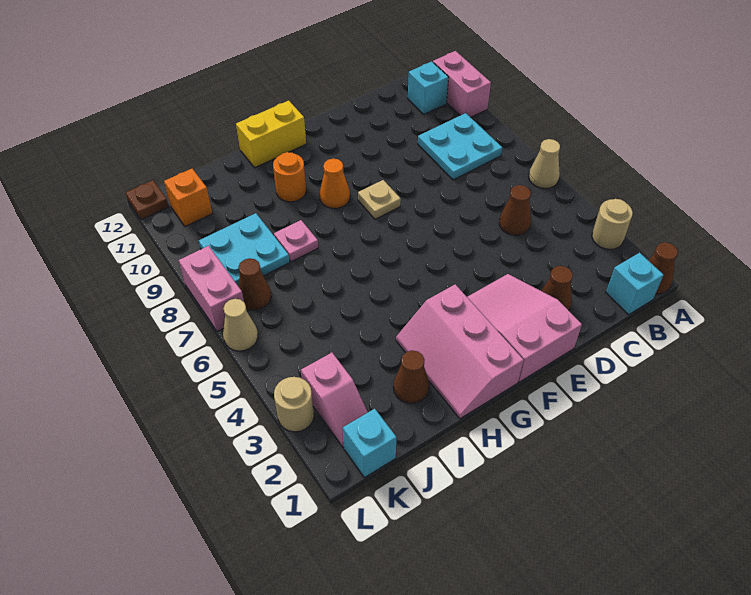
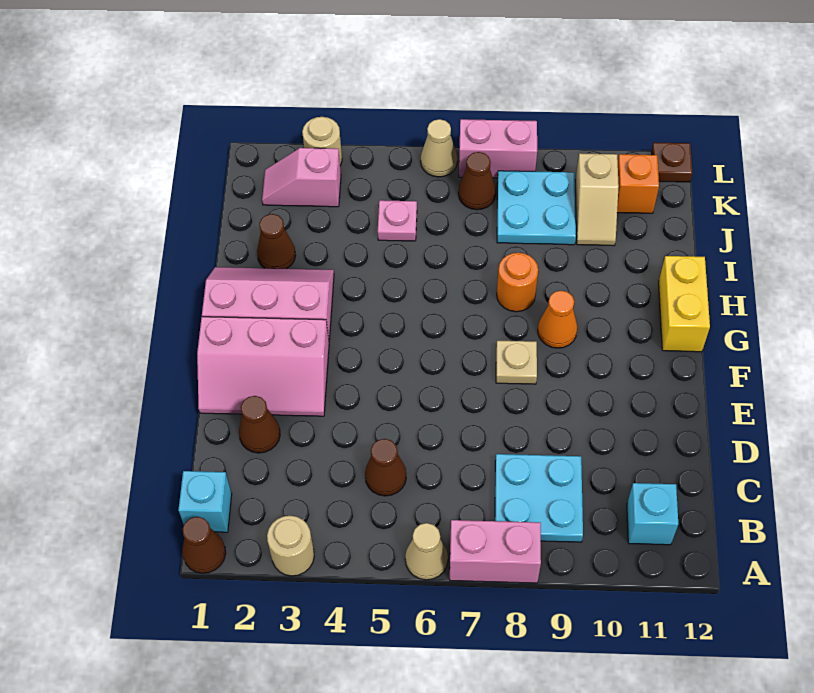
pink 1x2 brick [433,51,491,117] -> pink 1x2 brick moved to [450,520,541,583]
pink 2x3 slope [467,274,582,382] -> pink 2x3 slope turned to [197,317,329,416]
orange 1x1 round brick [273,152,306,202] -> orange 1x1 round brick moved to [497,253,538,312]
pink 1x1 plate [274,220,318,262] -> pink 1x1 plate moved to [378,200,417,241]
none -> tan 1x2 slope [575,153,619,246]
cyan 1x1 brick [343,409,396,478] -> none

